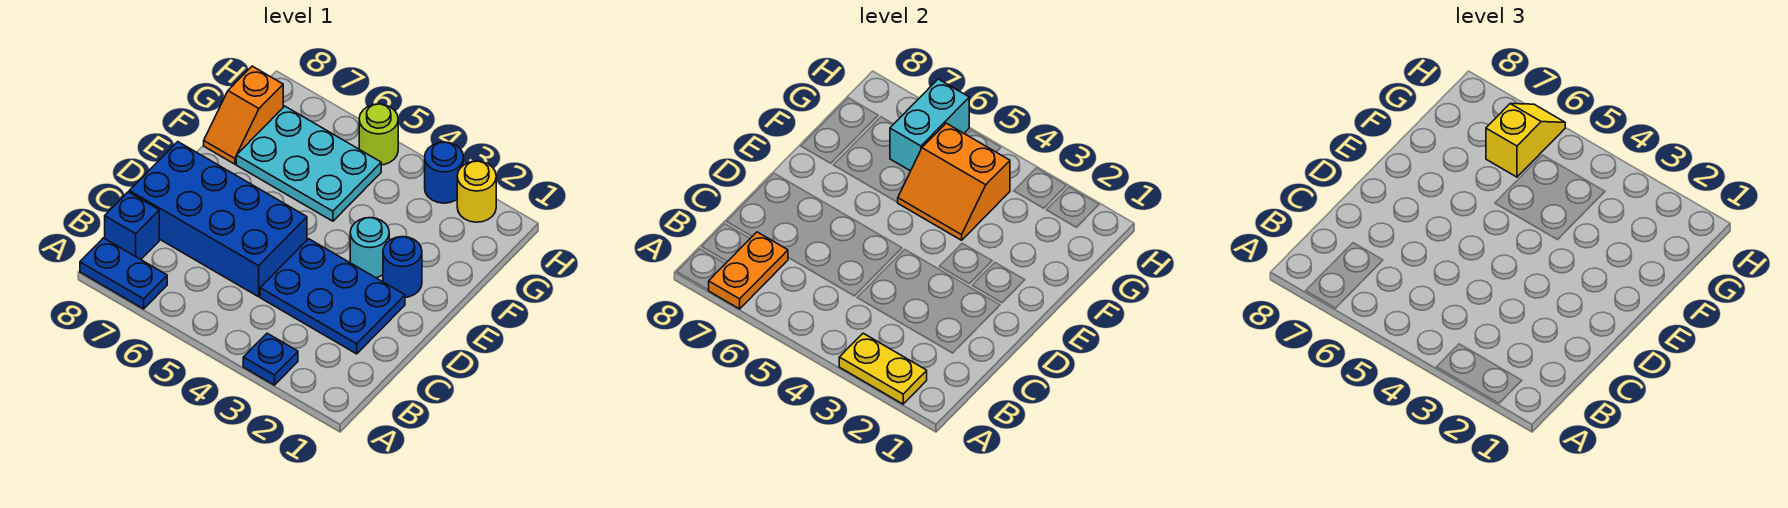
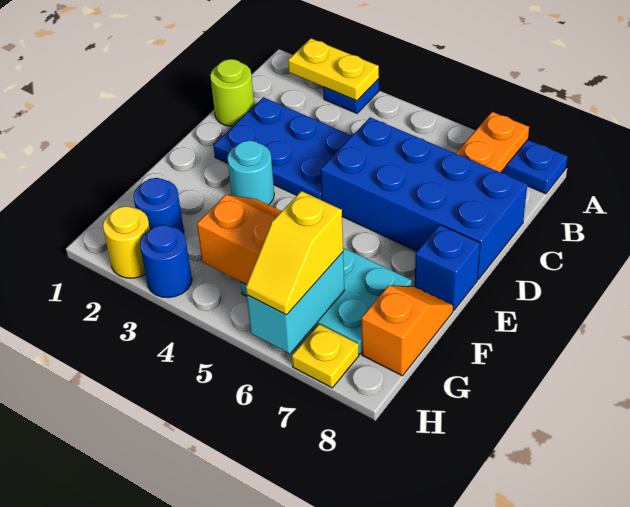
blue 1x1 brick [105,192,159,259] -> blue 1x1 brick moved to [415,225,480,310]
blue 1x1 round brick [383,237,422,297] -> blue 1x1 round brick moved to [133,178,184,233]
lime 1x1 round brick [359,104,398,165] -> lime 1x1 round brick moved to [210,59,254,126]
none -> yellow 1x1 plate [292,324,359,388]

